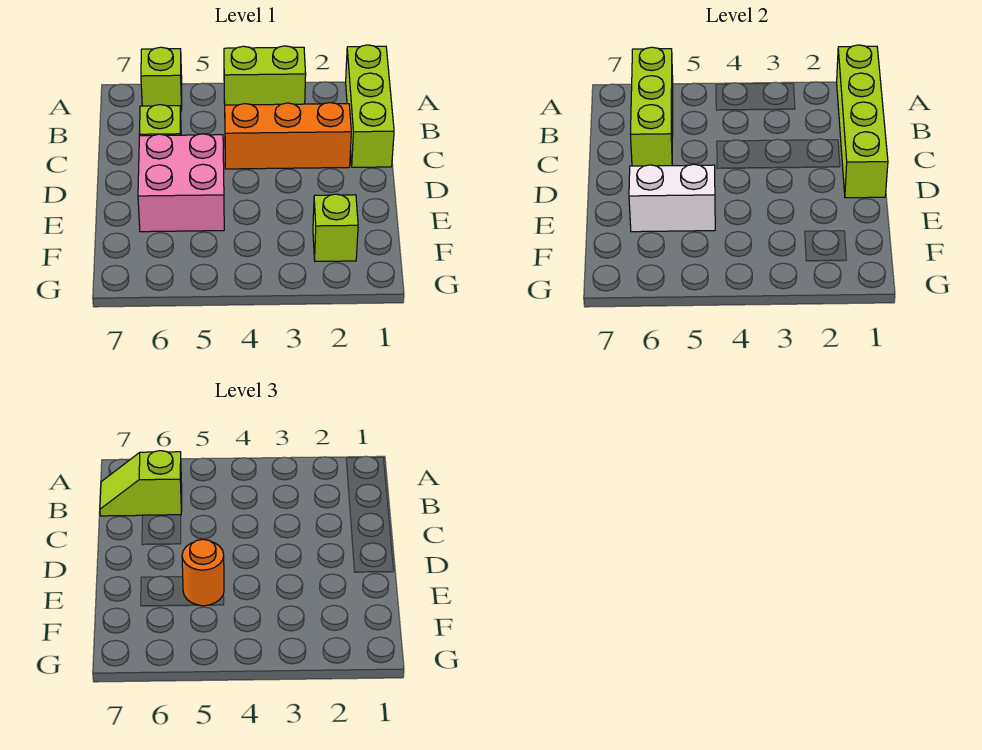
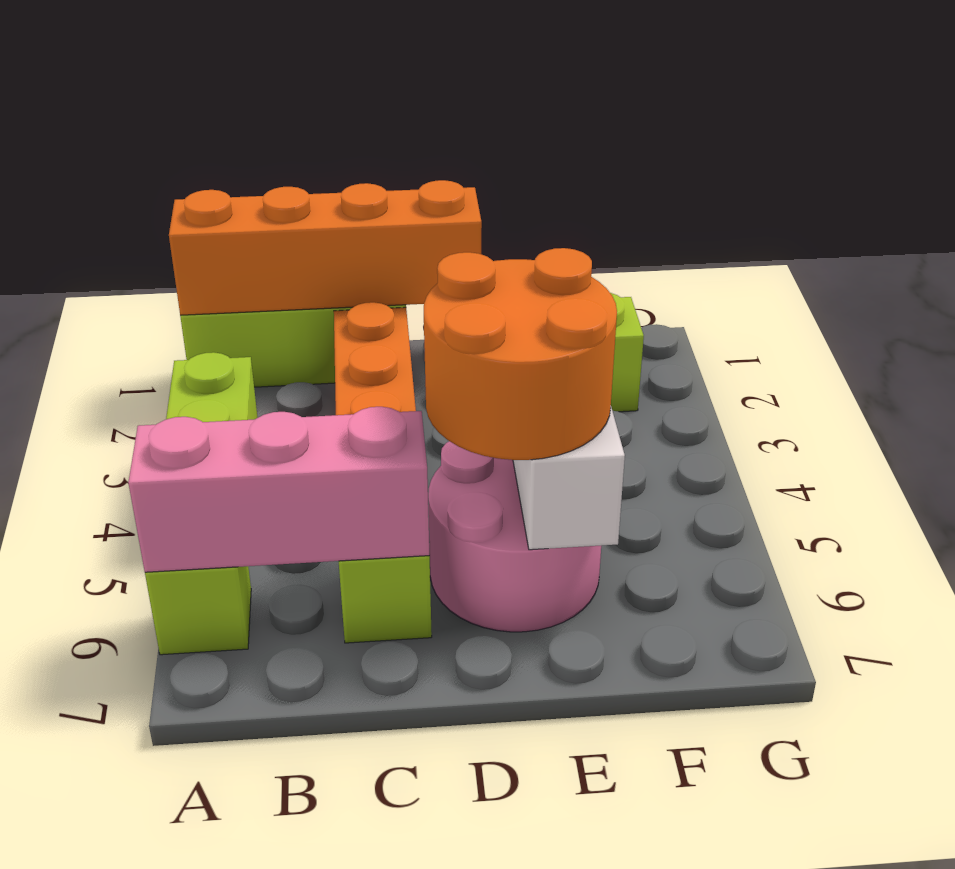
lime 1x4 brick [837,45,888,198] -> orange 1x4 brick [169,180,482,315]
lime 1x3 brick [630,47,673,166] -> pink 1x3 brick [128,407,429,572]
lime 1x2 slope [100,451,182,516] -> none
pink 2x2 brick [138,134,224,232] -> pink 2x2 round brick [428,441,601,632]
orange 1x1 round brick [182,539,224,606] -> orange 2x2 round brick [424,248,617,460]

